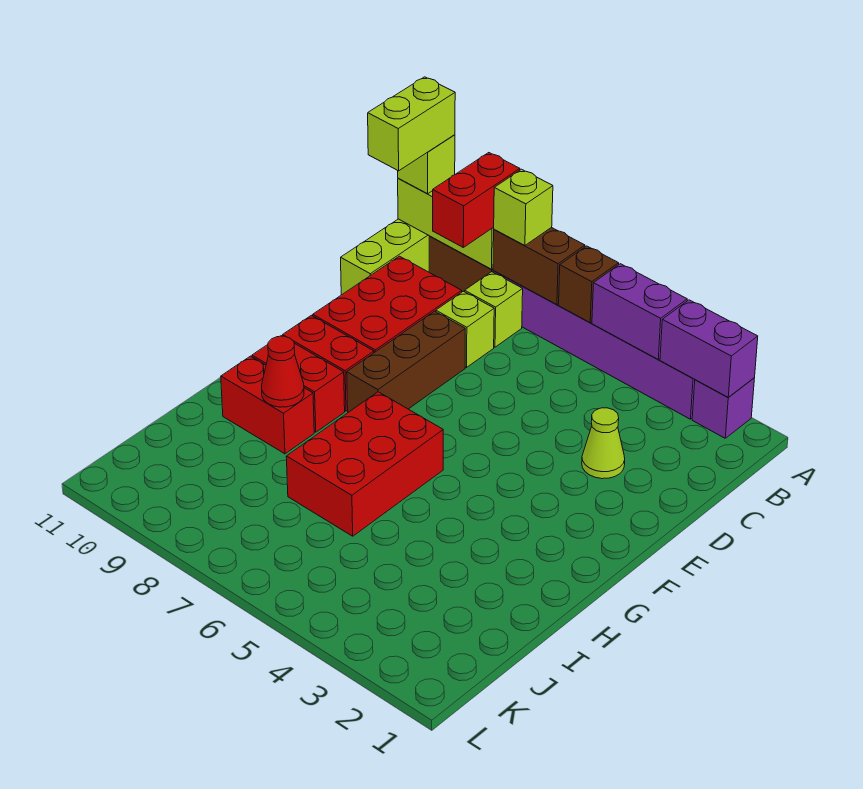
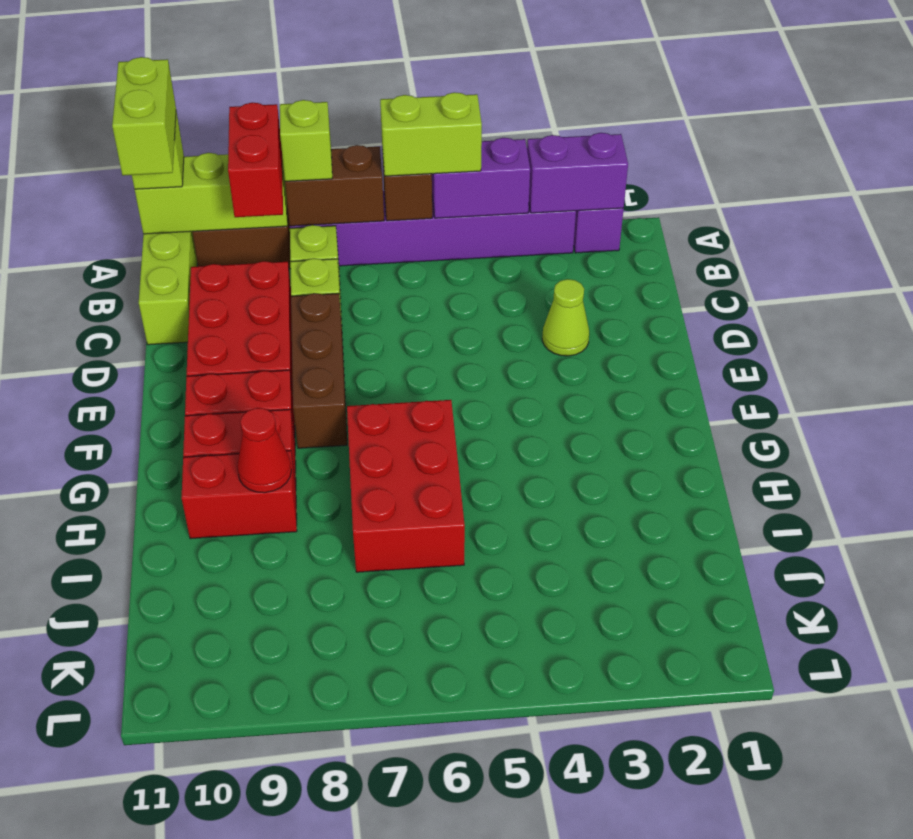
none -> lime 1x2 brick [380,92,482,176]

